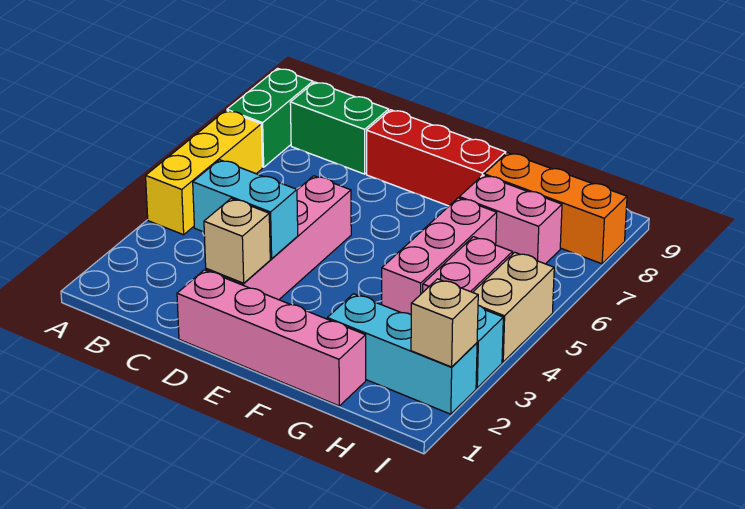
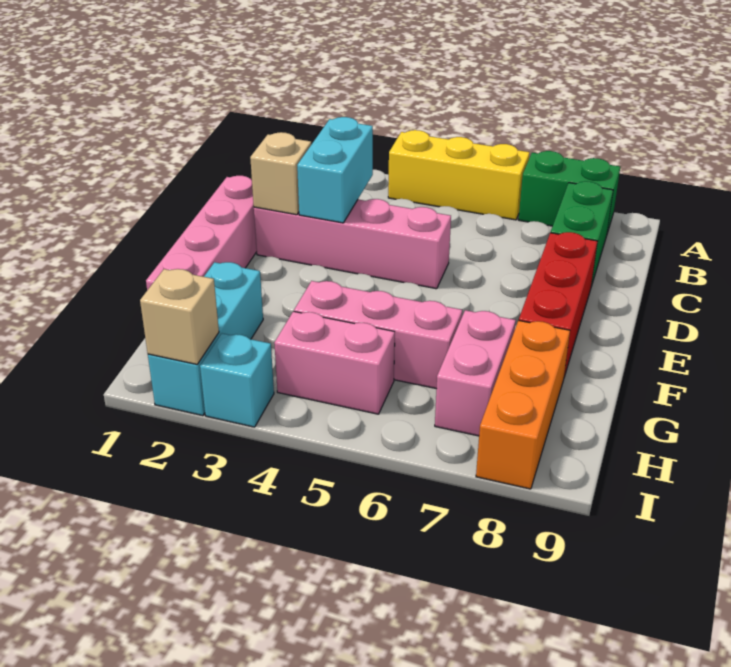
tan 1x2 brick [473,252,554,362] -> none

